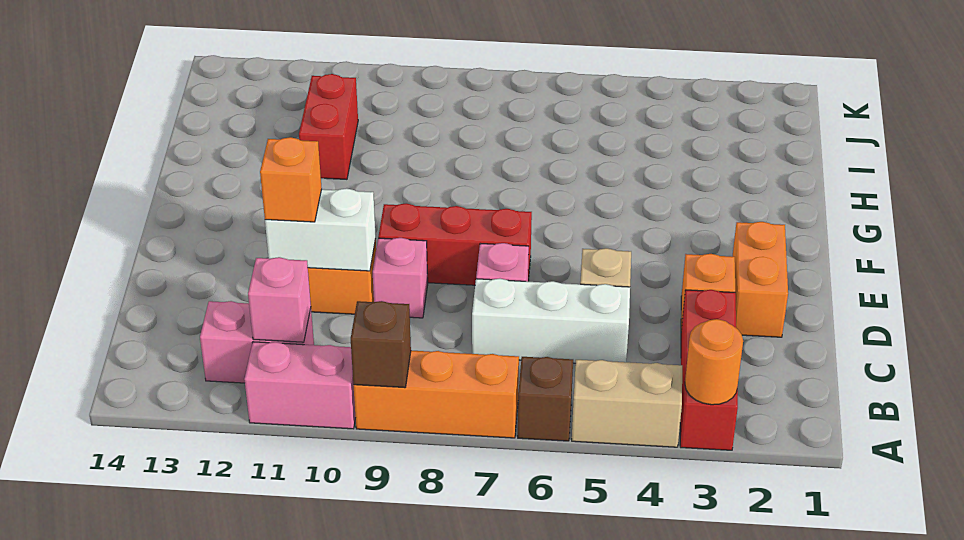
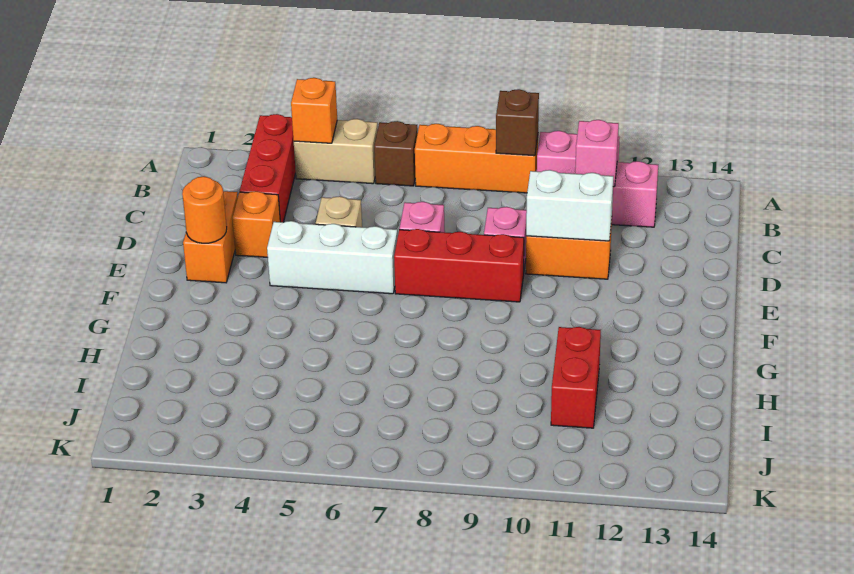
orange 1x1 round brick [685,319,743,405] -> orange 1x1 round brick moved to [182,176,227,243]
white 1x3 brick [472,278,630,363] -> white 1x3 brick moved to [267,221,397,294]
orange 1x1 brick [260,137,322,222] -> orange 1x1 brick moved to [291,78,337,143]

